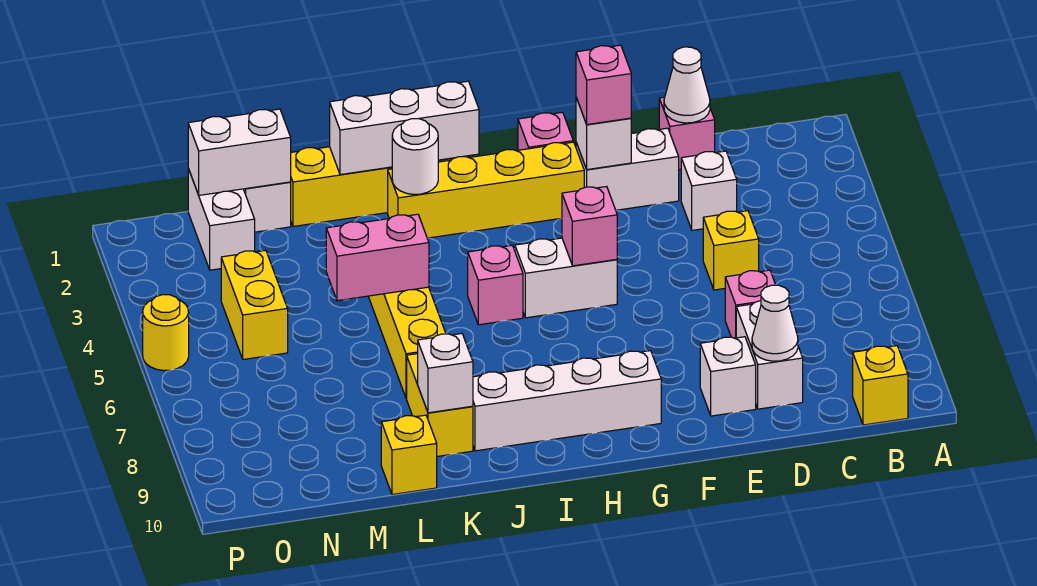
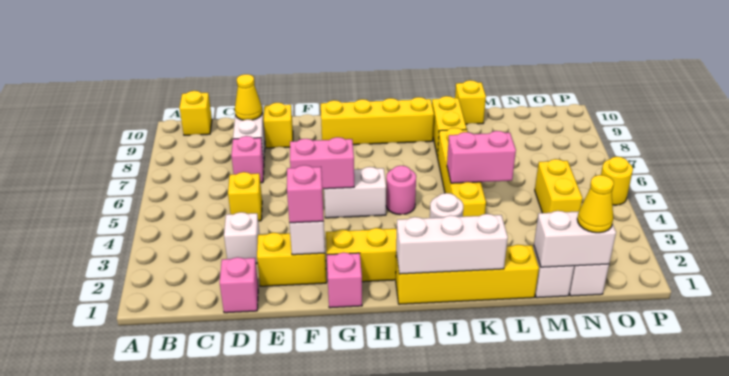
white 1x1 cone [664,47,710,123] -> none
white 1x1 cone [752,285,798,361] -> yellow 1x1 cone [235,74,262,120]
white 1x2 brick [576,128,679,210] -> yellow 1x2 brick [257,233,326,286]
white 1x1 brick [700,337,756,416] -> yellow 1x1 brick [264,103,293,148]
pink 1x1 brick [562,187,617,266] -> pink 1x2 brick [290,137,354,189]
white 1x4 brick [473,351,661,451] -> yellow 1x4 brick [321,97,434,145]
pink 1x1 brick [468,246,523,325] -> pink 1x1 round brick [386,166,416,215]
white 1x1 brick [418,334,473,413] -> none
none -> yellow 1x1 cone [577,175,614,233]

